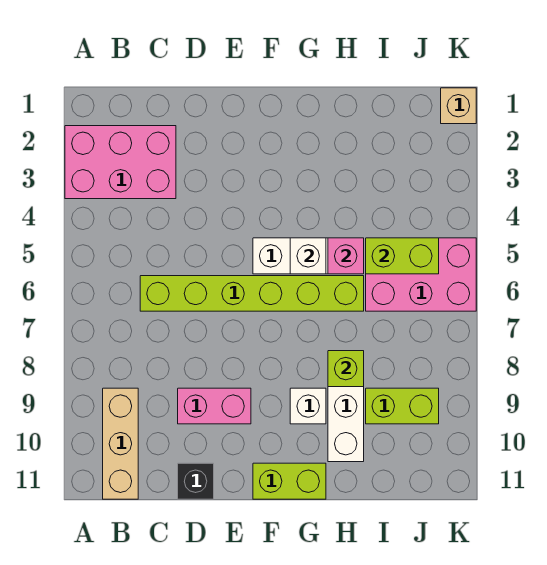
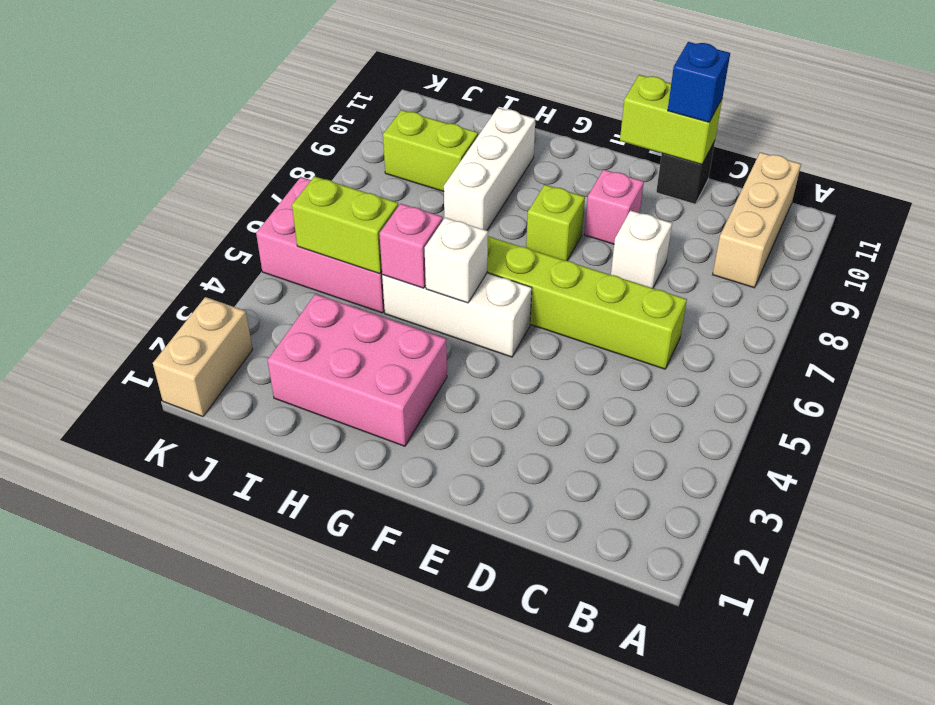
pink 2x3 brick [65,126,176,199] -> pink 2x3 brick moved to [268,294,447,446]
pink 1x2 brick [178,388,251,424] -> pink 1x1 brick [584,170,644,244]
none -> blue 1x1 brick [668,42,730,122]
lime 1x2 brick [253,463,326,499] -> lime 1x2 brick moved to [620,75,722,164]
white 1x1 brick [290,388,326,424] -> white 1x1 brick moved to [611,210,672,288]
lime 1x1 brick [328,351,364,387] -> lime 1x1 brick moved to [526,185,585,261]
tan 1x1 brick [441,88,476,124] -> tan 1x2 brick [153,297,253,416]

